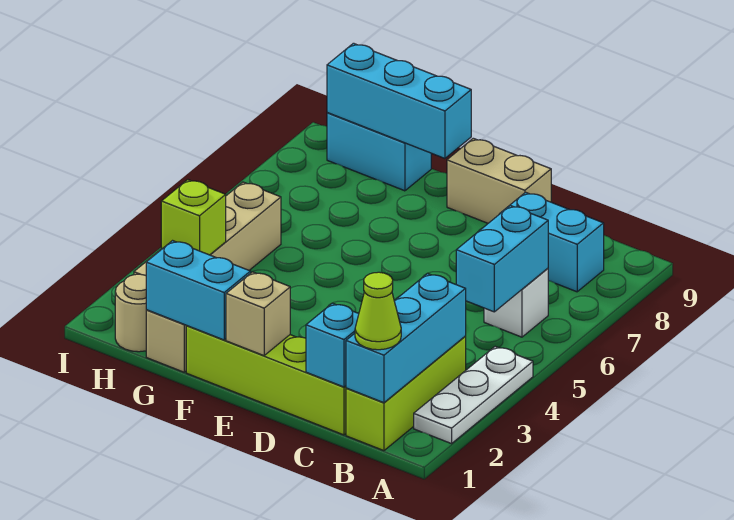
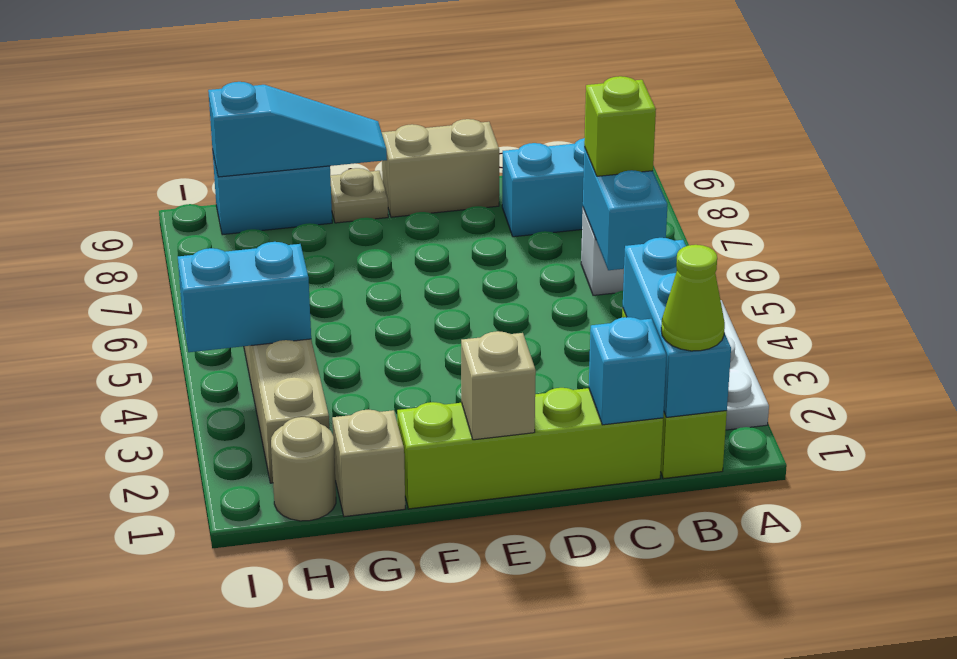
cyan 1x2 brick [146,241,251,340] -> cyan 1x2 brick moved to [178,242,311,352]
none -> tan 1x1 plate [330,168,388,223]
cyan 1x3 brick [327,43,471,158] -> cyan 1x3 slope [208,82,387,177]
lime 1x1 brick [161,180,226,255] -> lime 1x1 brick moved to [584,76,656,176]

